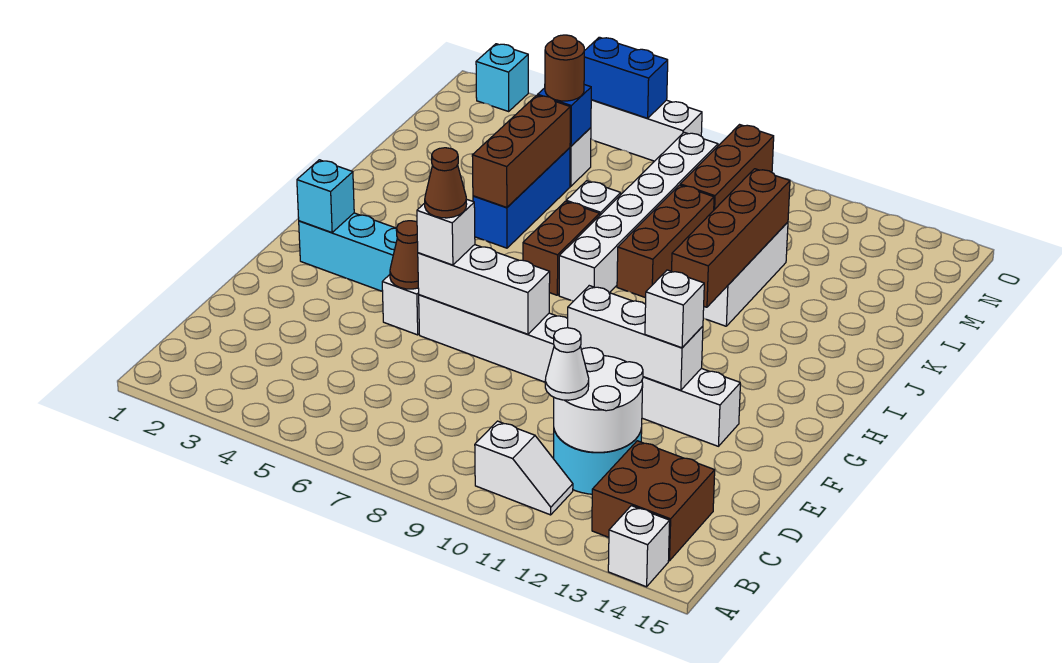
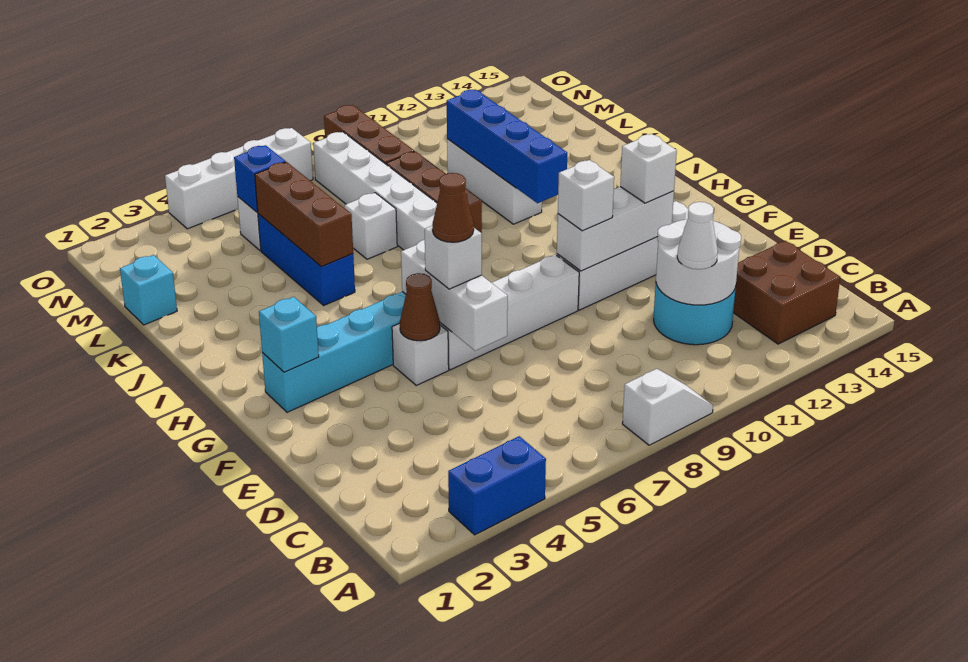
white 1x1 brick [608,506,670,587] -> white 1x1 brick moved to [558,160,614,231]
white 1x2 slope [475,421,573,515] -> white 1x2 slope moved to [622,369,713,445]
white 1x3 brick [418,245,550,334] -> white 1x3 brick turned to [401,240,508,351]
brown 1x2 brick [523,201,600,295] -> none
brown 1x4 brick [672,169,790,307] -> blue 1x4 brick [447,90,567,203]
brown 1x1 round brick [545,35,584,101] -> none
cyan 1x1 brick [476,44,528,111] -> cyan 1x1 brick moved to [120,255,177,325]
blue 1x2 brick [584,37,668,118] -> blue 1x2 brick moved to [448,436,546,535]

